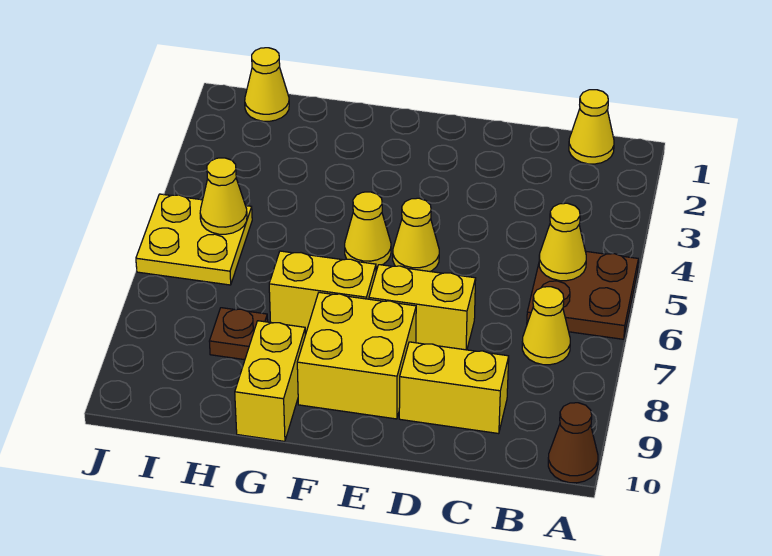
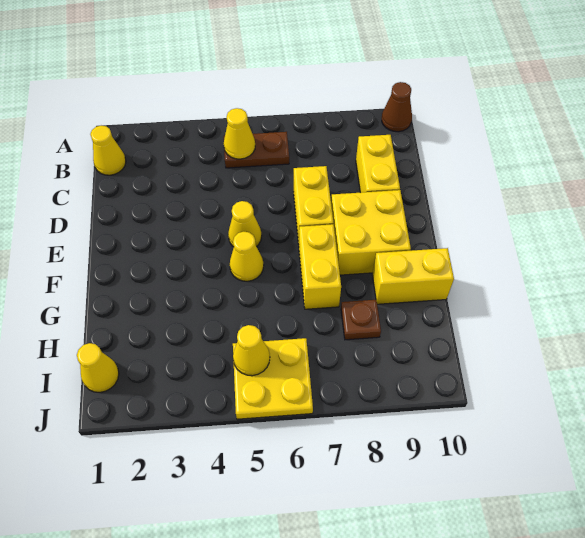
brown 2x2 plate [527,252,638,339] -> brown 1x2 plate [224,132,289,168]
yellow 1x1 cone [522,287,570,365] -> none

